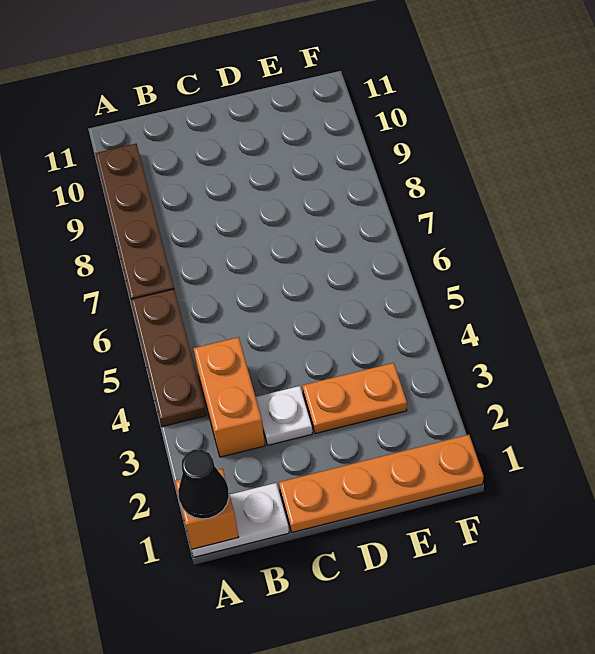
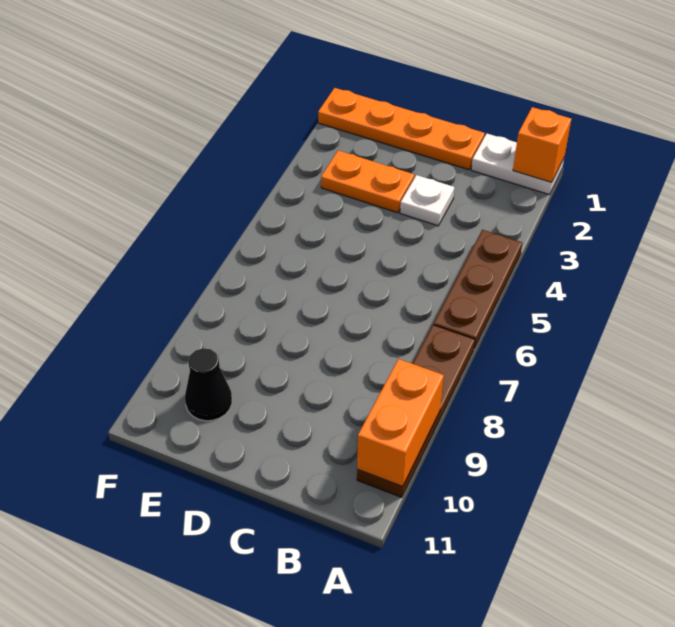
black 1x1 cone [178,450,229,519] -> black 1x1 cone moved to [185,348,232,421]
orange 1x2 brick [193,337,265,457] -> orange 1x2 brick moved to [357,359,444,487]

